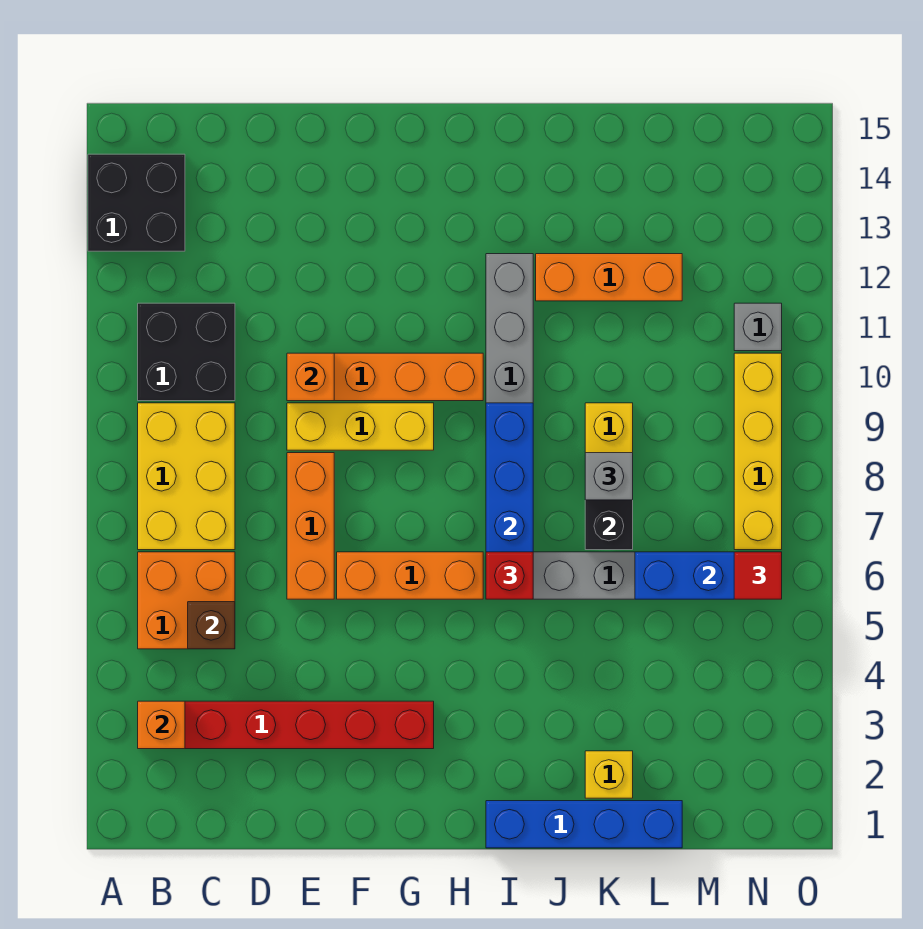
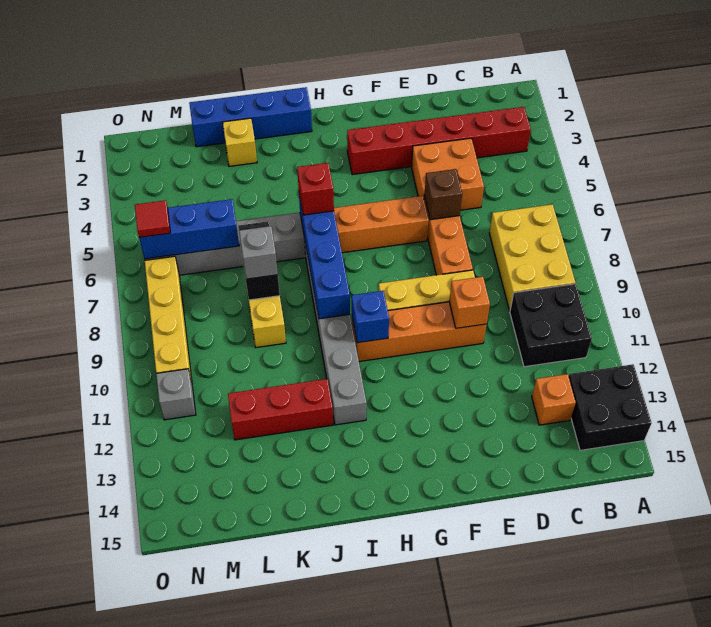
orange 1x1 brick [138,701,185,749] -> orange 1x1 brick moved to [532,374,576,425]
orange 2x2 brick [138,552,235,649] -> orange 2x2 brick moved to [412,138,484,210]
brown 1x1 brick [188,602,235,649] -> brown 1x1 brick moved to [424,169,462,220]
none -> blue 1x1 brick [352,291,389,343]
orange 1x3 brick [536,254,682,301] -> red 1x3 brick [228,379,333,440]

